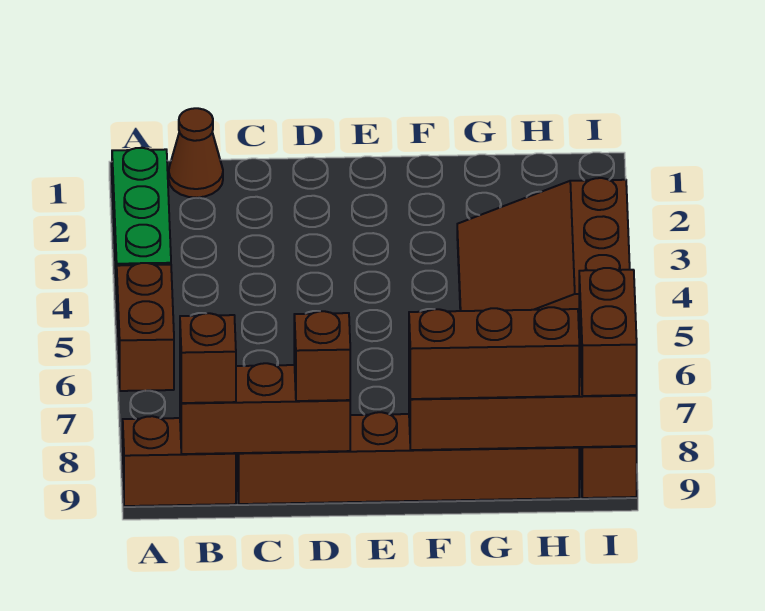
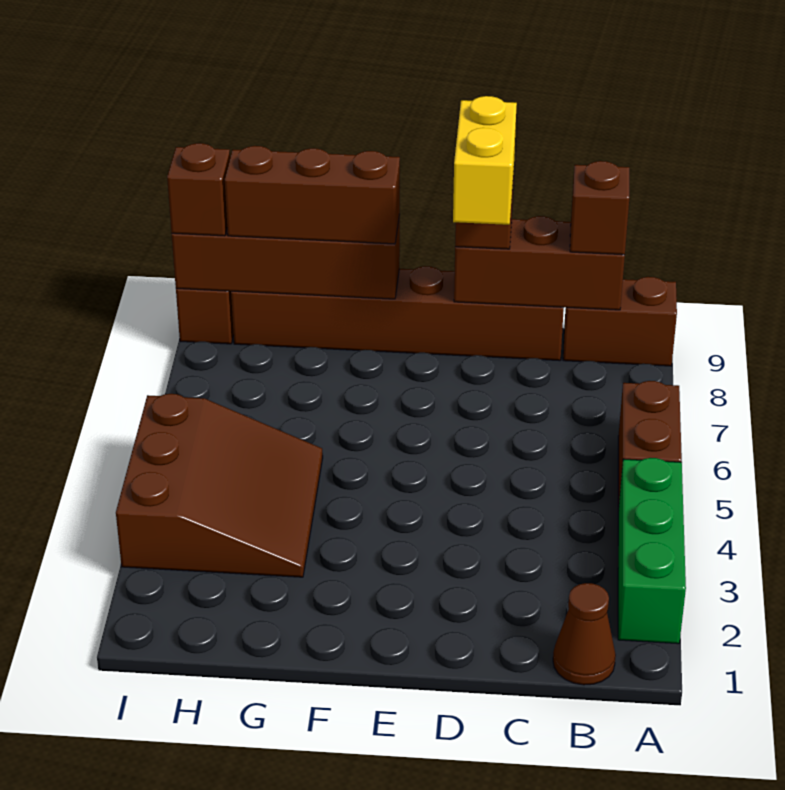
none -> yellow 1x2 brick [453,96,517,225]
brown 1x2 brick [579,268,637,396] -> brown 1x1 brick [167,143,230,236]

